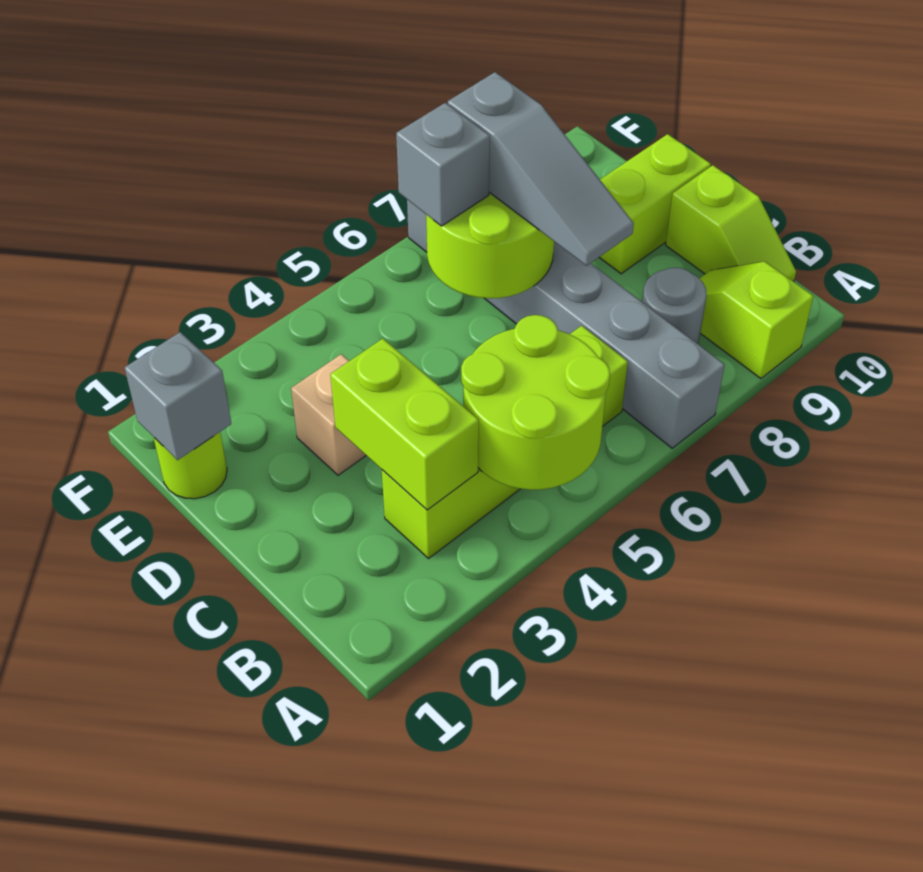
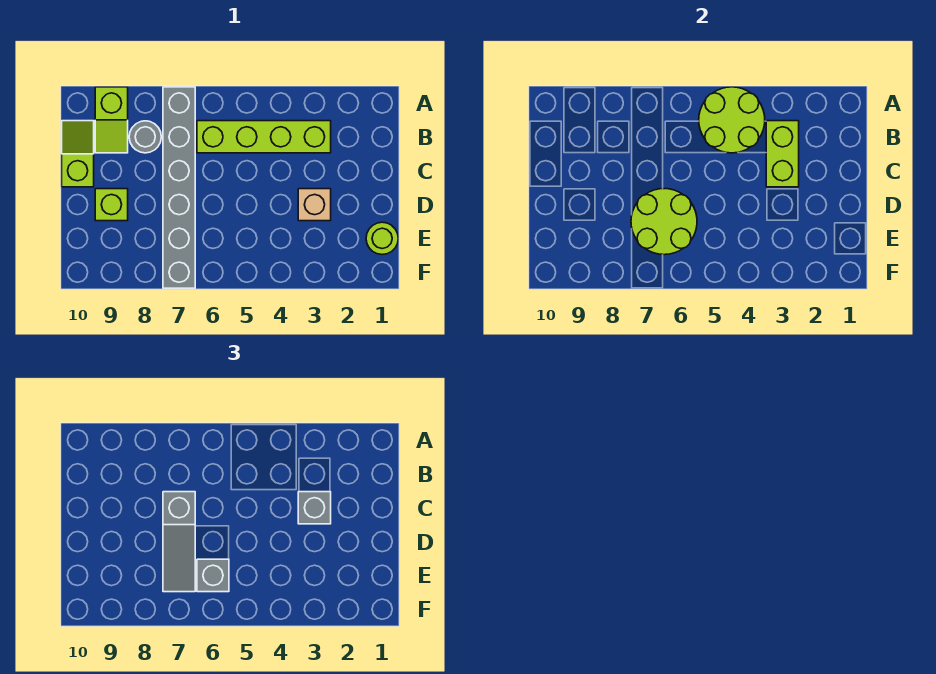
grey 1x3 slope [448,72,634,266] -> grey 1x3 slope turned to [163,492,195,592]
lime 1x2 brick [599,134,711,274] -> lime 1x1 brick [95,189,128,221]
grey 1x1 brick [125,332,231,460] -> grey 1x1 brick moved to [298,492,331,524]

